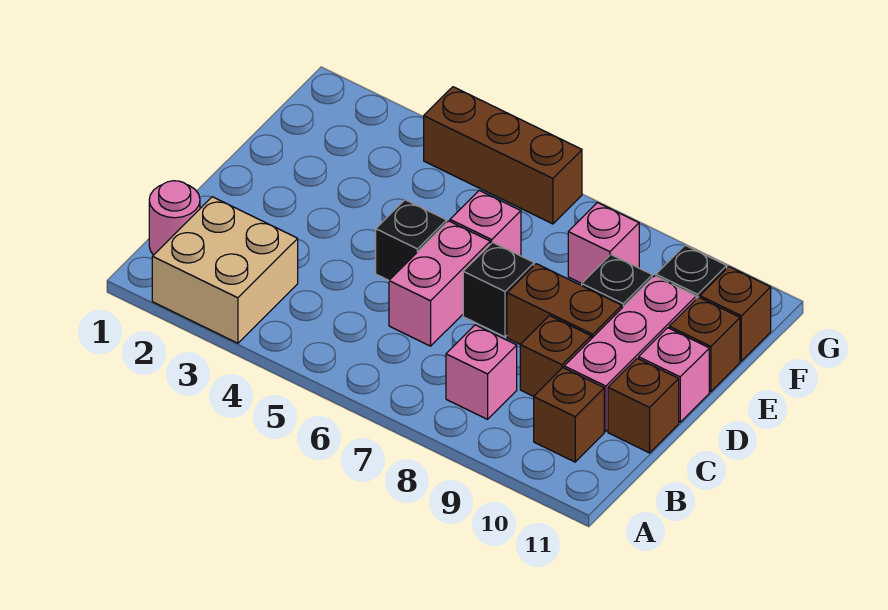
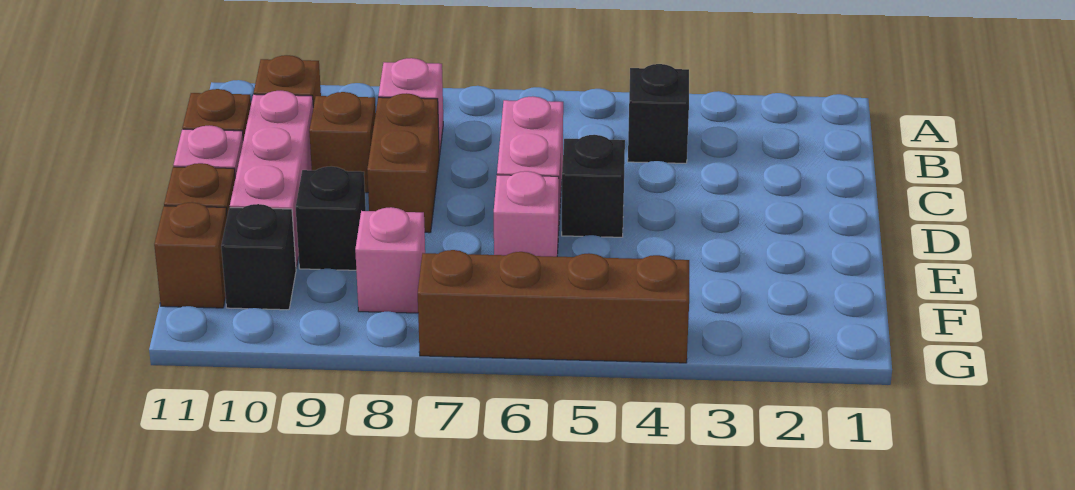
tan 2x2 brick [152,197,298,343] -> none
pink 1x1 round brick [149,181,200,255] -> none
black 1x1 brick [463,242,534,337] -> black 1x1 brick moved to [628,64,689,163]
brown 1x2 brick [507,264,622,344] -> brown 1x2 brick turned to [367,93,439,233]
brown 1x3 brick [424,87,582,224] -> brown 1x4 brick [418,250,689,363]

